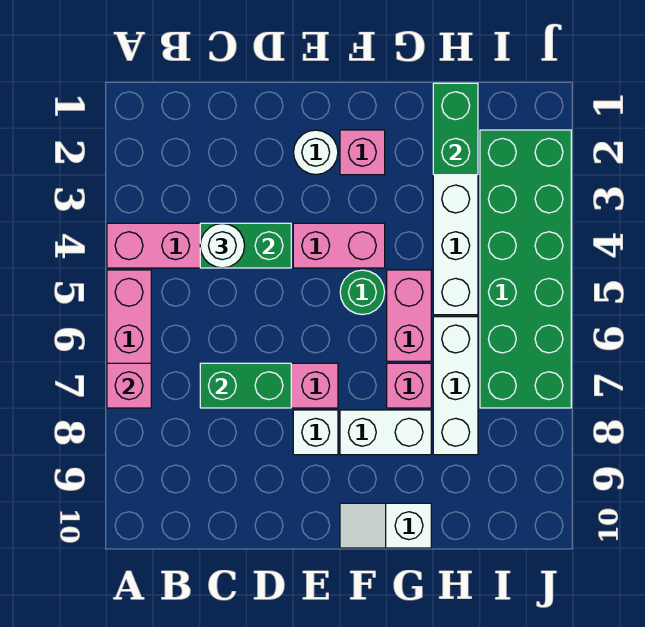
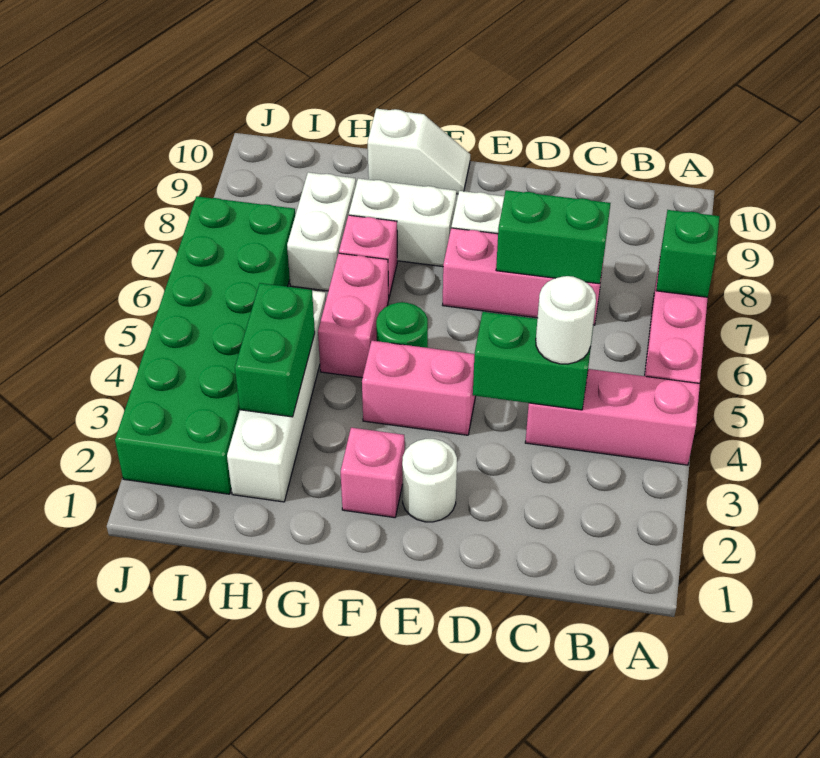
pink 1x1 brick [107,363,151,408] -> green 1x1 brick [656,210,719,297]
green 1x2 brick [433,83,478,175] -> green 1x2 brick moved to [235,283,315,417]
white 1x3 brick [433,317,478,455] -> white 1x2 brick [287,172,356,291]

